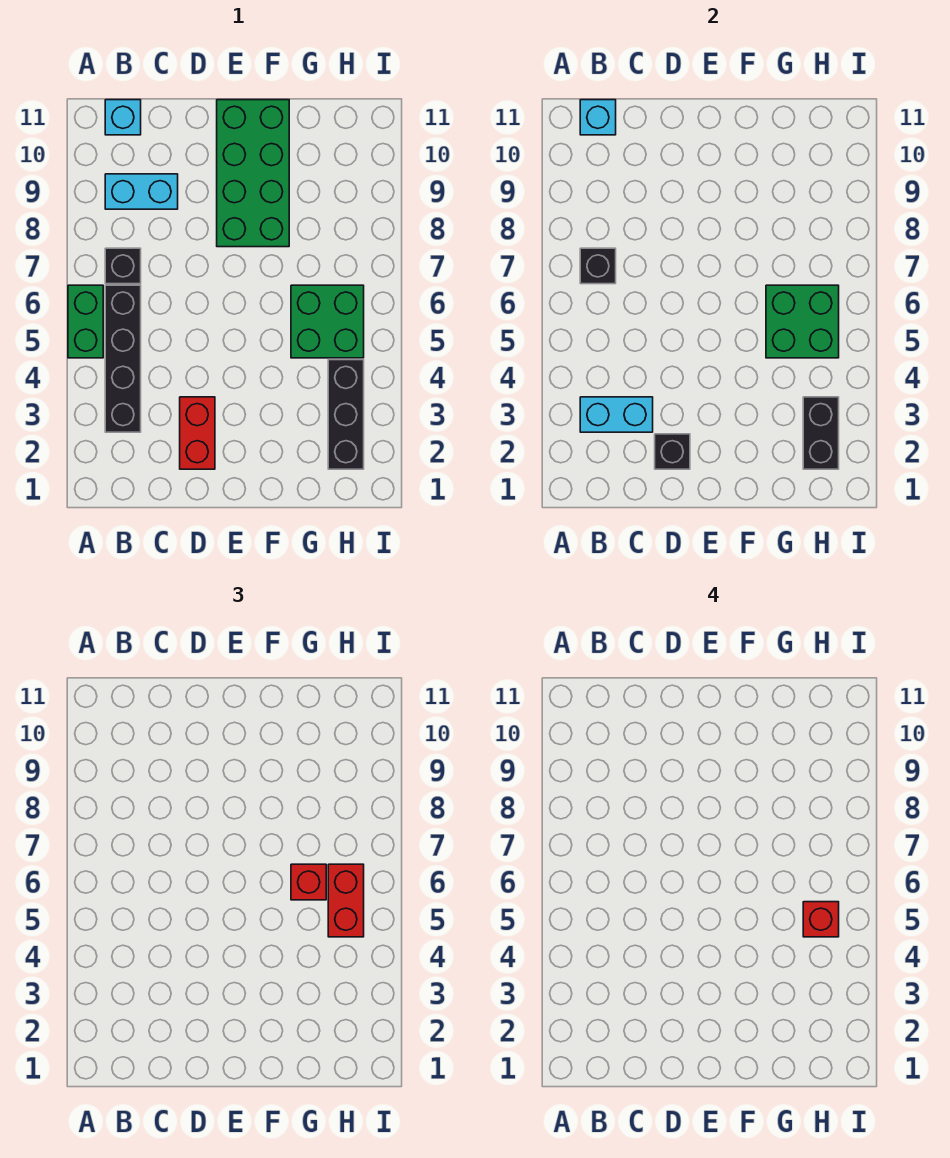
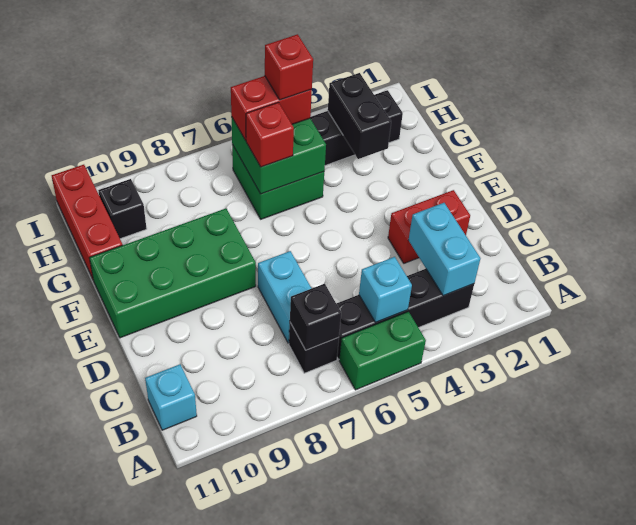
cyan 1x2 brick [105,174,178,209] -> cyan 1x2 brick moved to [258,251,311,343]
cyan 1x1 brick [580,100,616,135] -> cyan 1x1 brick moved to [359,257,412,322]
black 1x1 brick [655,434,690,469] -> black 1x1 brick moved to [98,179,147,239]
none -> red 1x3 brick [52,165,122,279]
black 1x2 brick [803,397,839,469] -> black 1x2 brick turned to [328,73,391,159]

